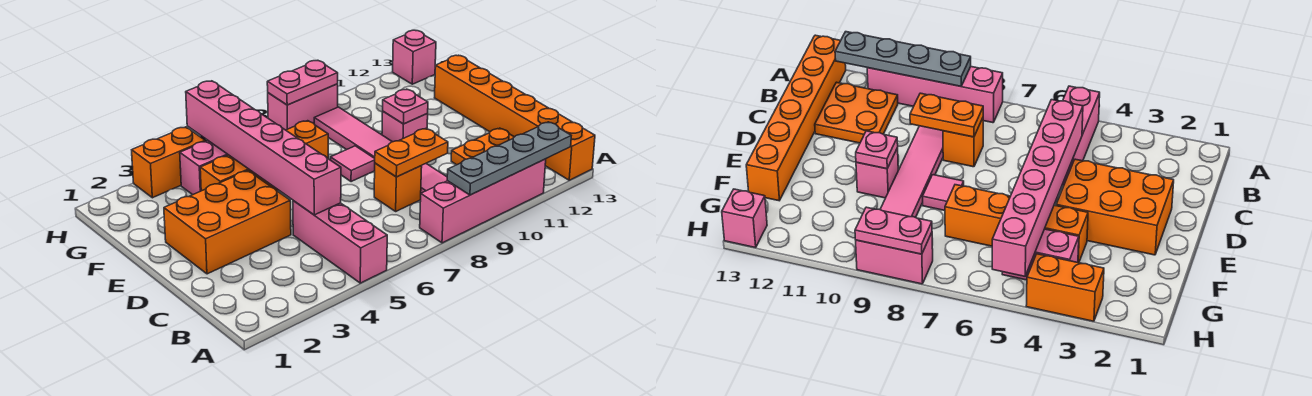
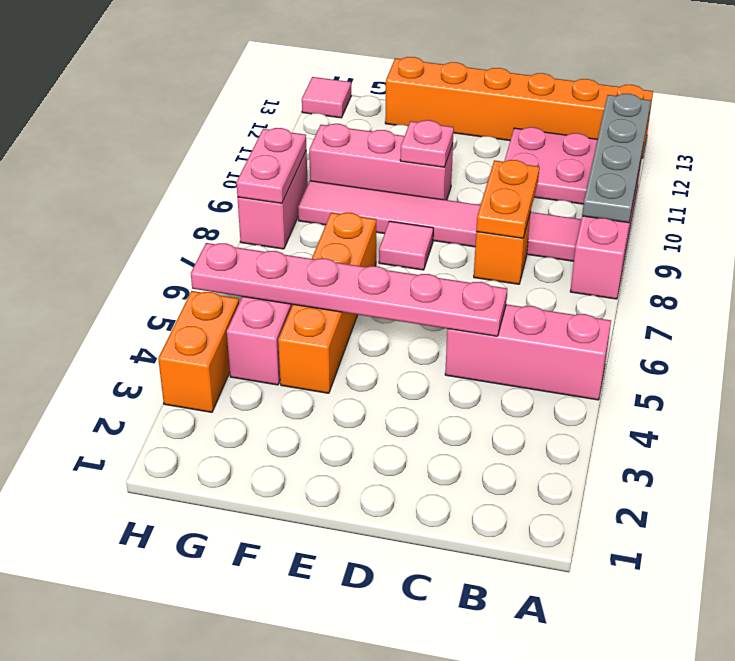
orange 2x2 plate [451,128,514,165] -> pink 2x2 plate [505,127,598,204]
pink 1x6 brick [186,81,341,215] -> pink 1x6 plate [191,243,507,336]
orange 2x3 brick [164,171,291,274] -> none
pink 1x1 brick [382,112,428,142] -> pink 1x3 brick [309,124,453,200]
pink 1x1 brick [393,30,436,84] -> pink 1x1 tile [302,77,351,118]

